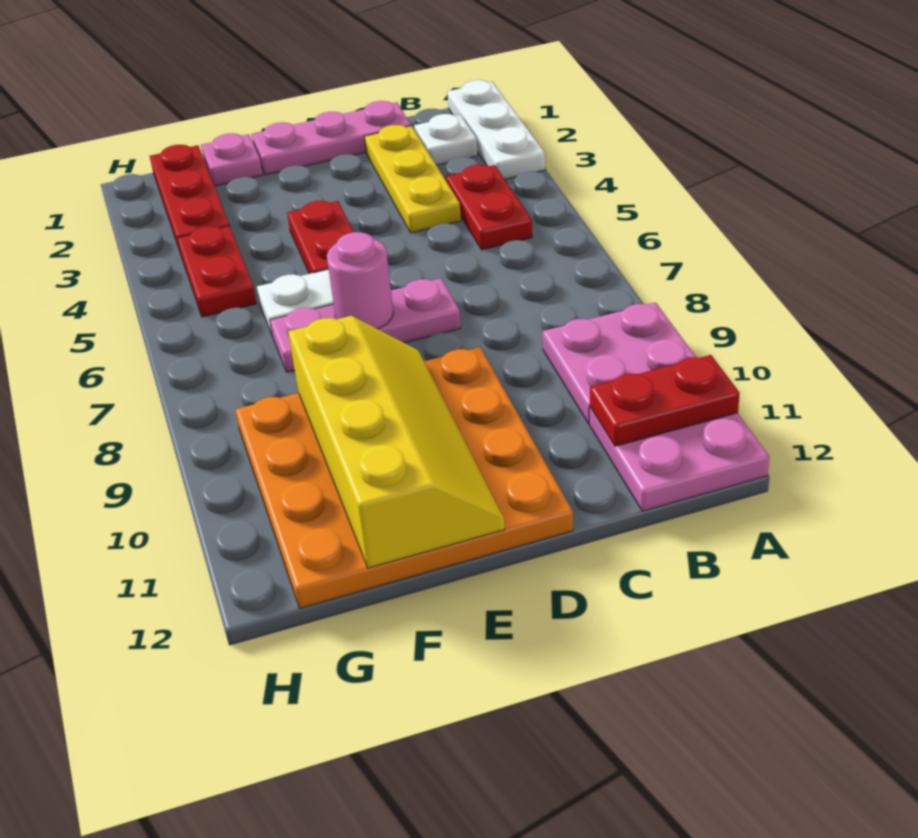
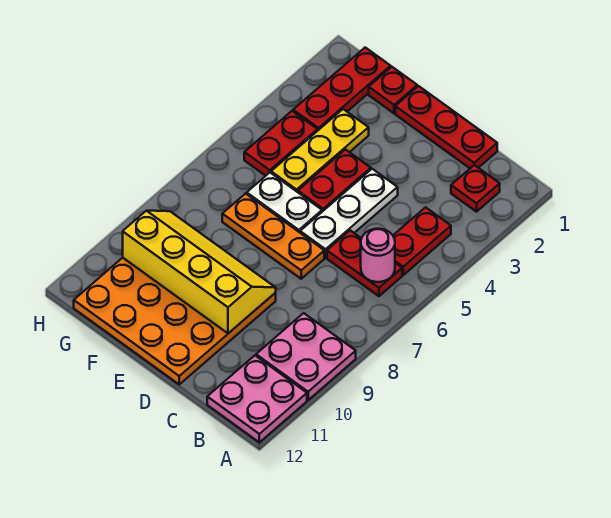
white 1x3 plate [447,80,545,179] -> white 1x3 plate moved to [300,169,398,258]
red 1x2 plate [590,355,740,446] -> red 1x2 plate moved to [327,230,402,296]
white 1x1 plate [414,114,478,165] -> red 1x1 plate [451,165,500,212]
pink 1x3 plate [252,101,411,175] -> red 1x3 plate [395,86,497,168]
yellow 1x3 plate [364,125,461,233] -> yellow 1x3 plate moved to [271,109,369,192]
pink 1x3 plate [270,278,461,372] -> orange 1x3 plate [222,194,324,279]
pink 1x1 round brick [327,232,393,329] -> pink 1x1 round brick moved to [361,229,395,282]
yellow 2x4 slope [288,316,505,568] -> yellow 2x4 slope turned to [123,211,276,333]
pink 1x1 plate [201,133,263,186] -> red 1x1 plate [369,67,417,113]

